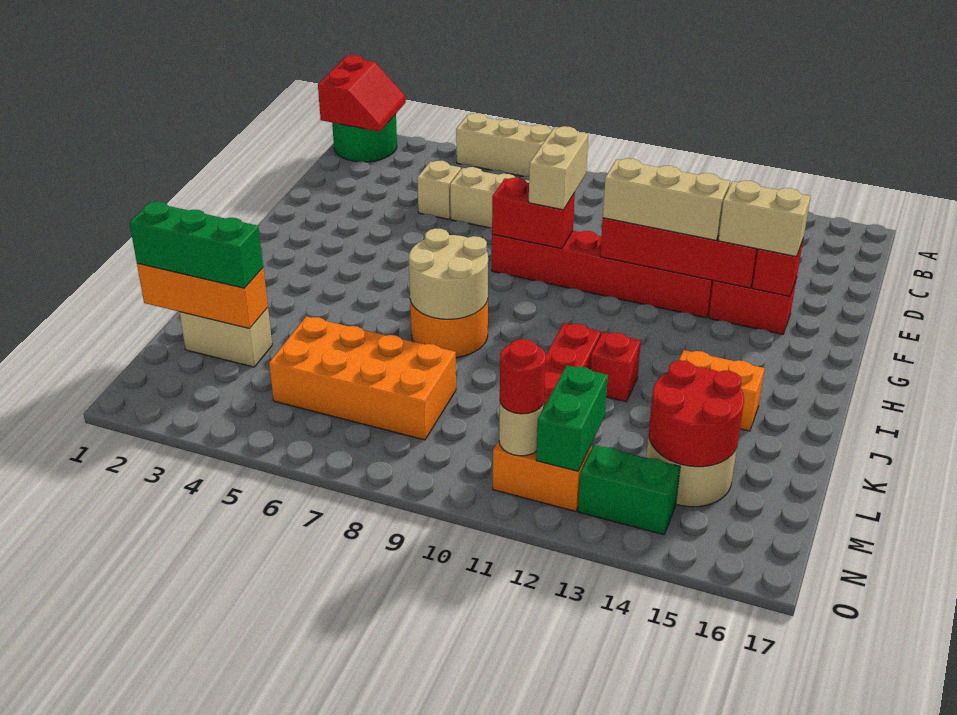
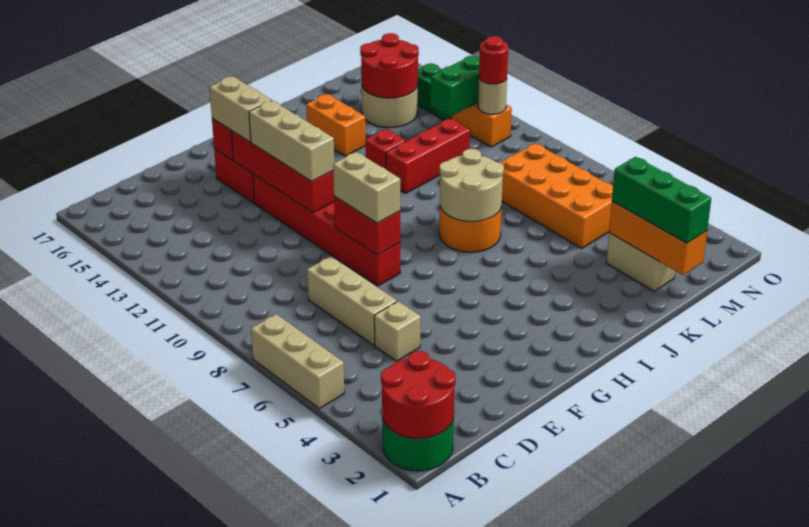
red 2x2 slope [318,55,406,132] -> red 2x2 round brick [381,351,455,439]
tan 1x2 brick [529,126,588,210] -> tan 1x2 brick turned to [333,152,400,223]

